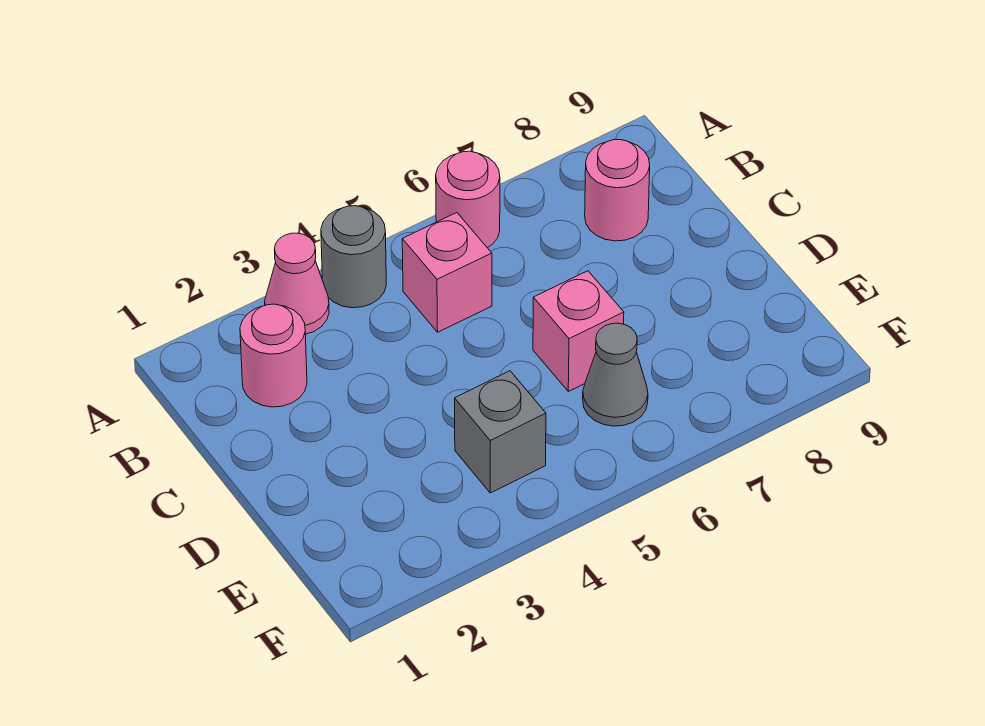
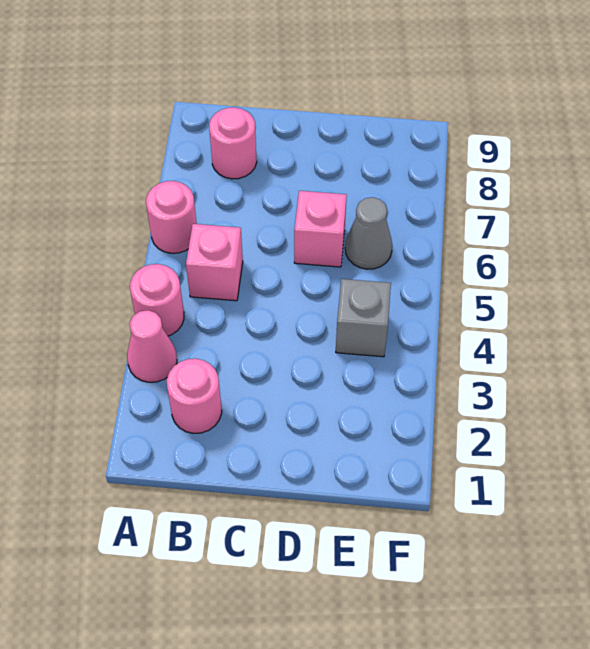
grey 1x1 round brick [321,206,386,308] -> pink 1x1 round brick [130,264,184,336]

